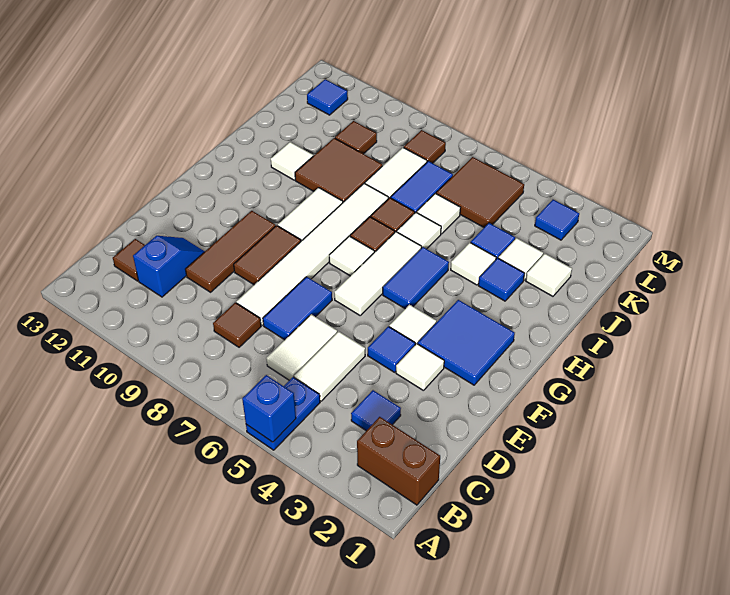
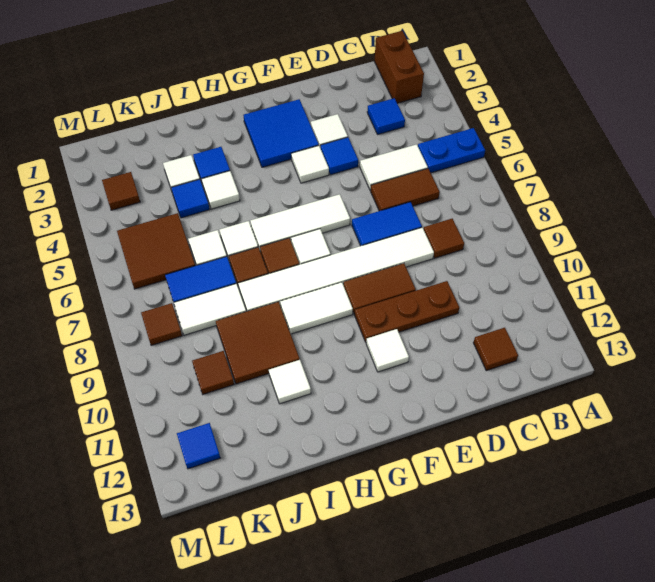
blue 1x1 brick [242,375,296,442] -> none
white 1x2 tile [266,314,337,380] -> brown 1x2 tile [371,169,440,211]
blue 1x2 slope [133,236,205,297] -> none
brown 1x3 tile [185,211,276,292] -> brown 1x3 plate [355,281,459,342]
blue 1x2 tile [383,247,449,309] -> none
white 1x1 tile [526,254,572,296] -> white 1x1 tile moved to [366,329,409,372]
blue 1x1 tile [535,200,579,240] -> brown 1x1 tile [102,172,140,210]

